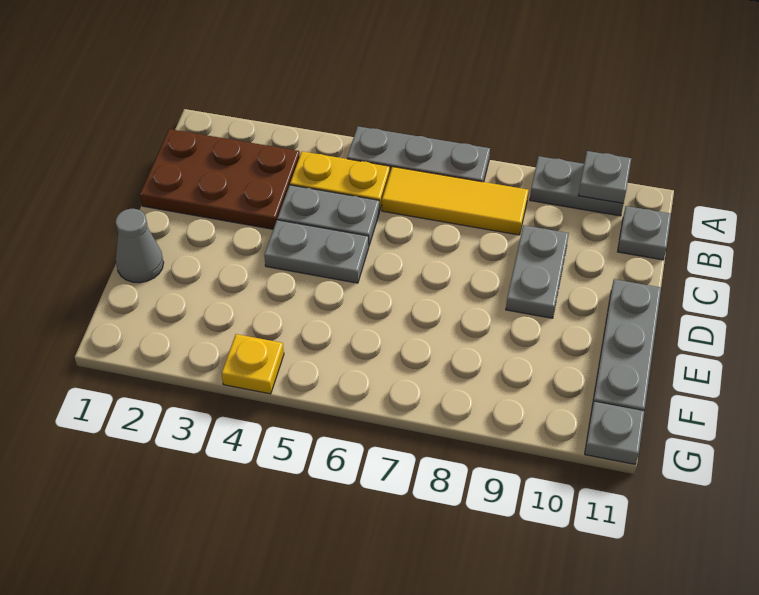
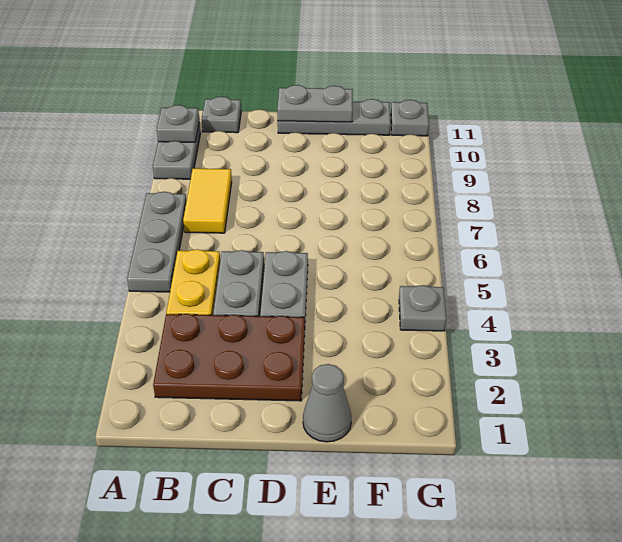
brown 2x3 plate [140,129,300,229] -> brown 2x3 plate turned to [153,314,305,401]
yellow 1x3 tile [382,167,528,235] -> yellow 1x2 tile [183,168,232,233]
grey 1x2 plate [506,225,569,318] -> grey 1x2 plate moved to [277,85,353,122]
yellow 1x1 plate [222,334,284,394] -> grey 1x1 plate [399,285,446,331]

